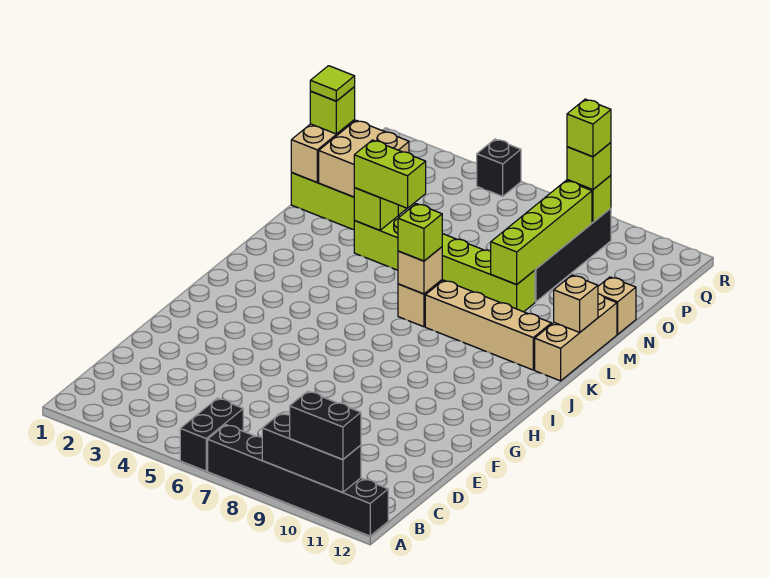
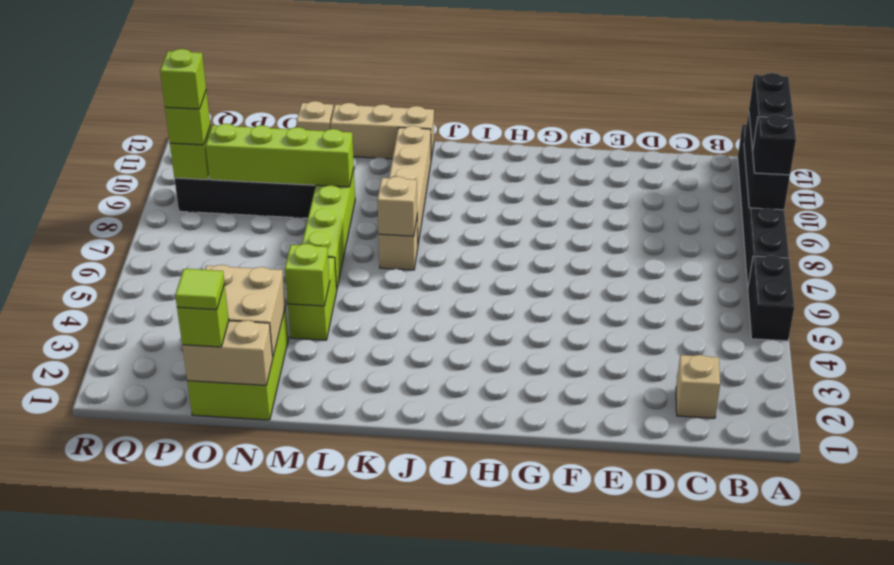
black 1x2 brick [180,398,243,471] -> black 1x2 brick turned to [748,255,794,341]
lime 1x1 brick [398,204,442,261] -> none
tan 1x1 brick [554,275,598,332] -> tan 1x1 brick moved to [676,355,720,418]
lime 1x2 brick [354,140,426,208] -> none
black 1x1 brick [477,139,521,196] -> black 1x1 brick moved to [753,115,796,175]

